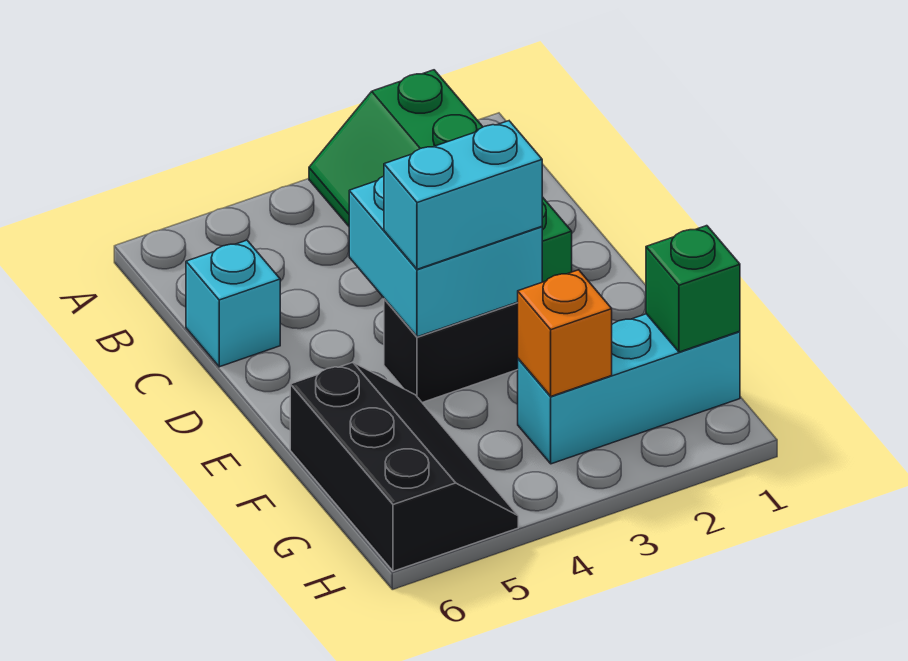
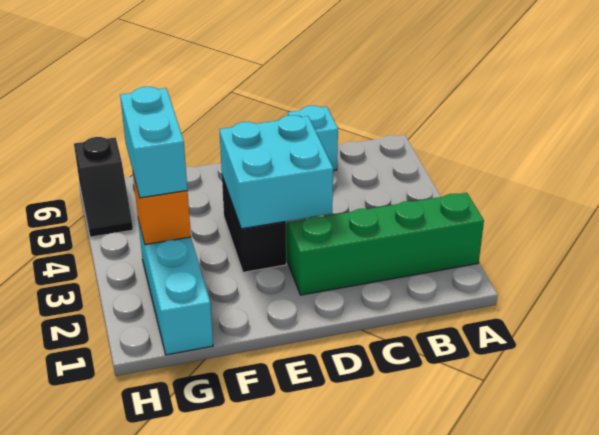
cyan 1x2 brick [384,121,542,269] -> cyan 1x2 brick moved to [120,87,187,198]
black 2x3 slope [290,362,518,571] -> black 1x2 slope [74,137,133,237]
green 1x1 brick [646,226,740,352] -> none

